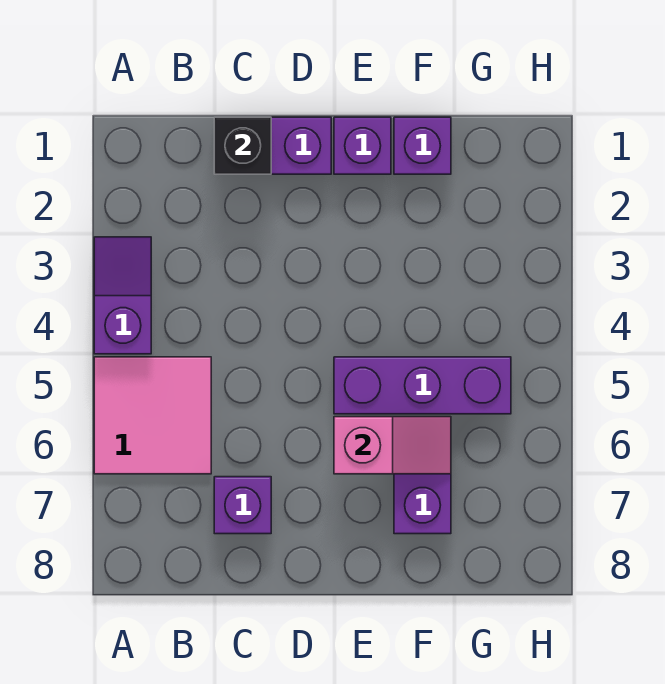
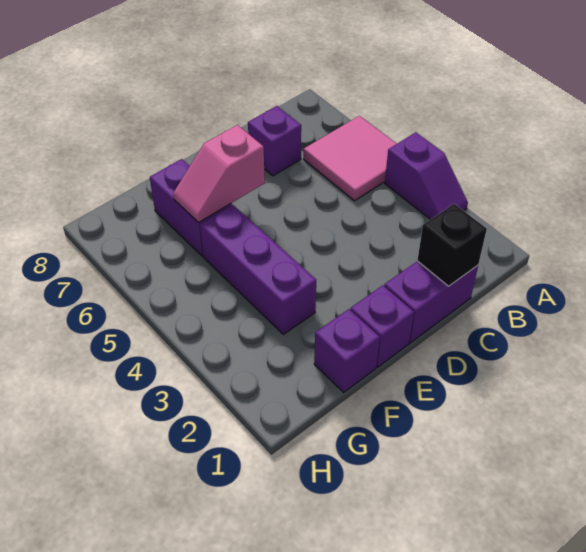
purple 1x3 brick [334,357,511,414] -> purple 1x3 brick turned to [200,205,316,334]

